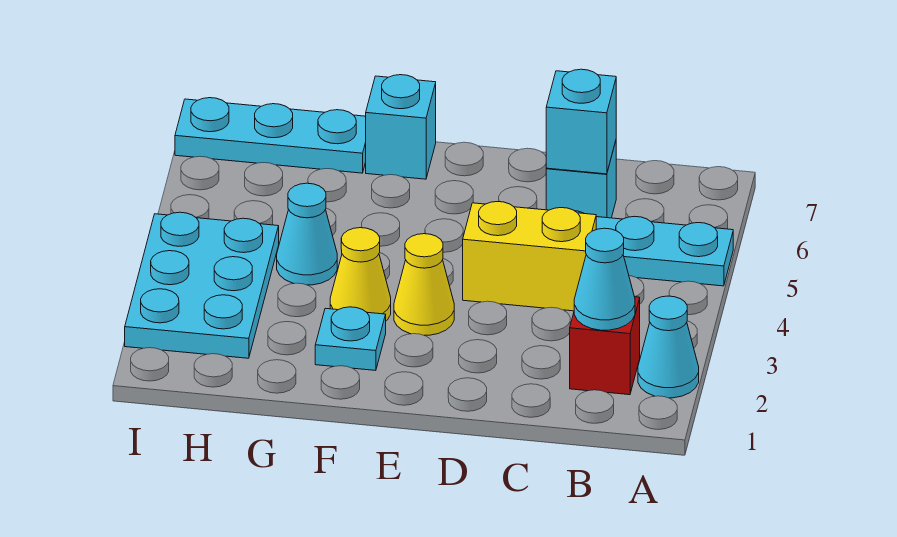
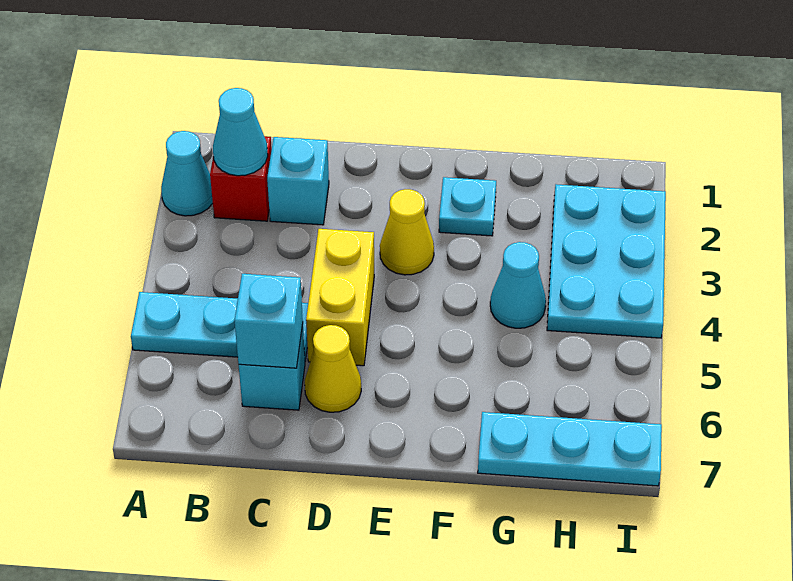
yellow 1x2 brick [463,202,596,311] -> yellow 1x2 brick turned to [306,229,374,366]
yellow 1x1 cone [330,228,391,321] -> yellow 1x1 cone moved to [305,325,361,412]
cyan 1x1 brick [366,75,436,179] -> cyan 1x1 brick moved to [267,137,329,225]

